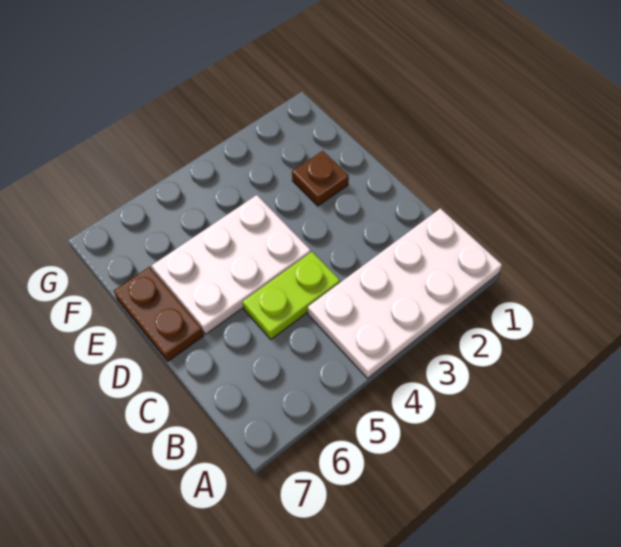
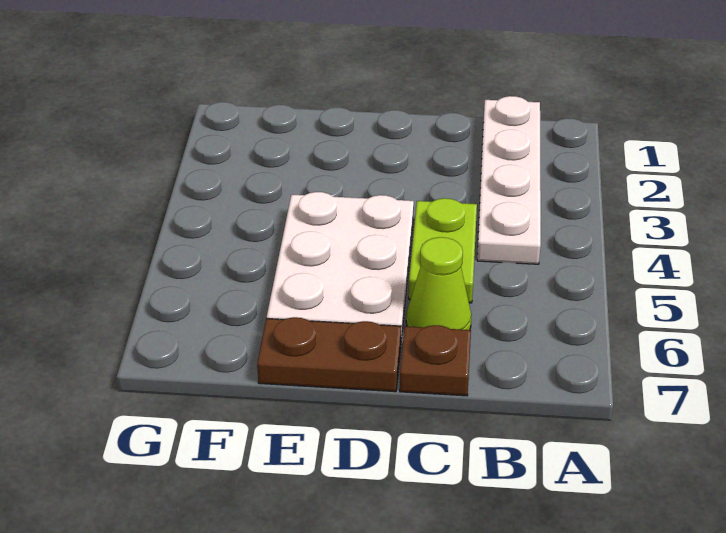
white 2x4 plate [308,208,502,378] -> white 1x4 plate [477,96,541,264]
none -> lime 1x1 cone [406,237,471,330]
brown 1x1 plate [292,151,349,206] -> brown 1x1 plate moved to [400,325,471,396]

